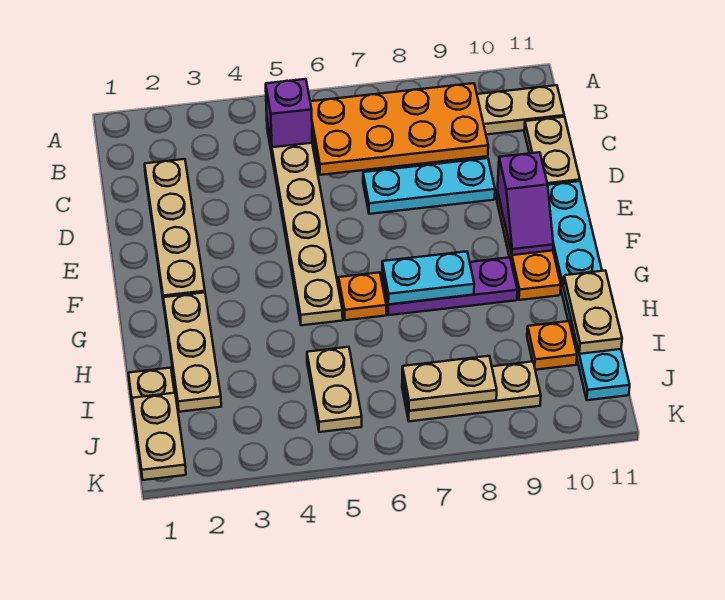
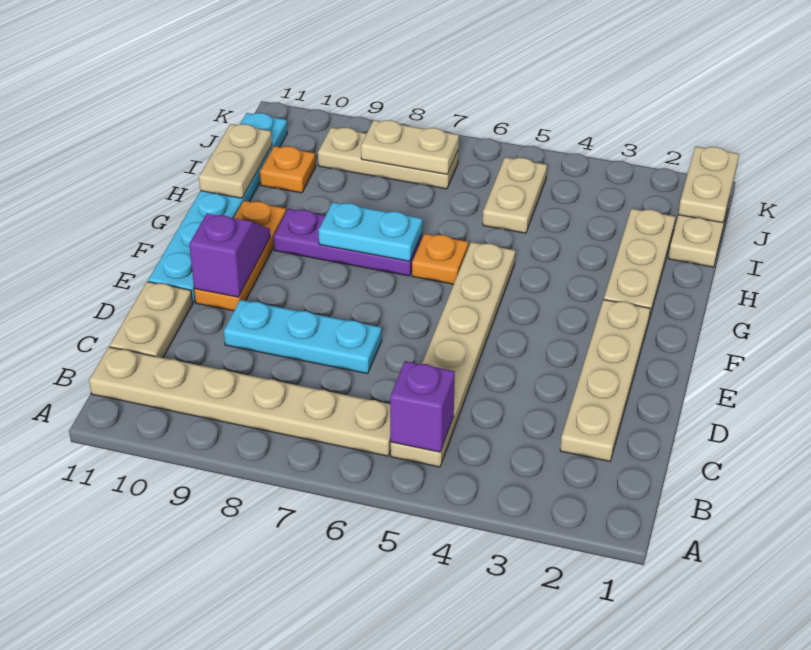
orange 2x4 plate [310,83,488,175] -> none

